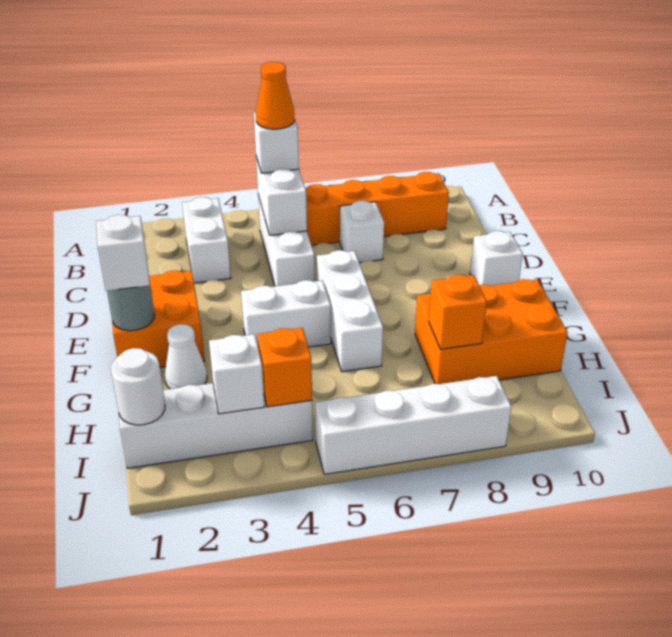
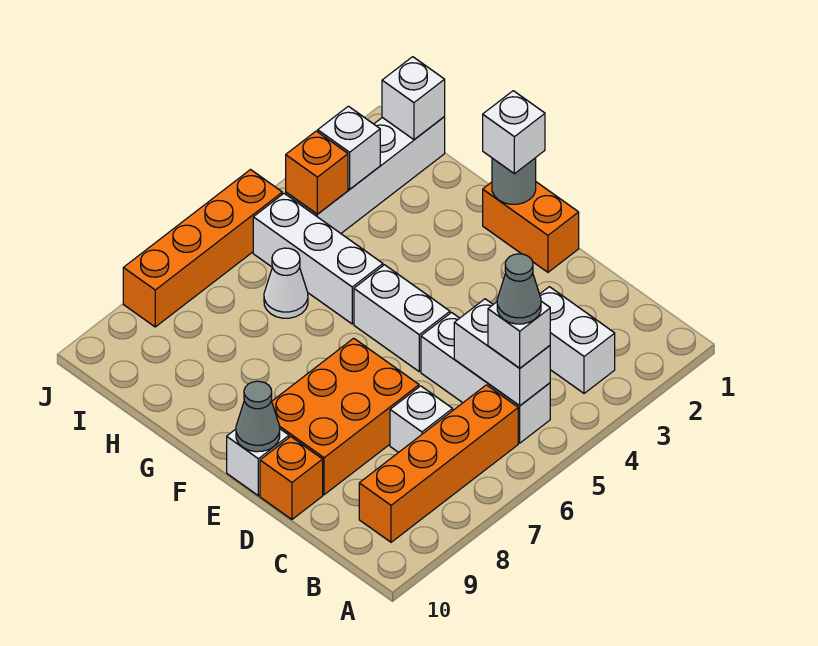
orange 1x1 cone [256,62,295,129] -> grey 1x1 cone [497,254,541,324]
orange 2x2 brick [112,271,205,367] -> orange 1x2 brick [483,182,579,272]
white 1x3 brick [317,250,383,372] -> white 1x3 brick moved to [253,194,383,324]
none -> grey 1x1 cone [236,381,280,452]
white 1x2 brick [241,280,331,347] -> white 1x2 brick turned to [354,265,450,371]
white 1x1 cone [165,324,207,389] -> white 1x1 cone moved to [264,248,308,318]
orange 2x3 brick [415,279,568,384] -> orange 2x3 brick moved to [272,338,419,495]
orange 1x1 brick [429,275,487,349] -> orange 1x1 brick moved to [260,437,323,519]
white 1x1 round brick [111,348,165,425] -> white 1x1 brick [382,57,445,140]
white 1x4 brick [315,376,511,474] -> orange 1x4 brick [123,170,282,327]

